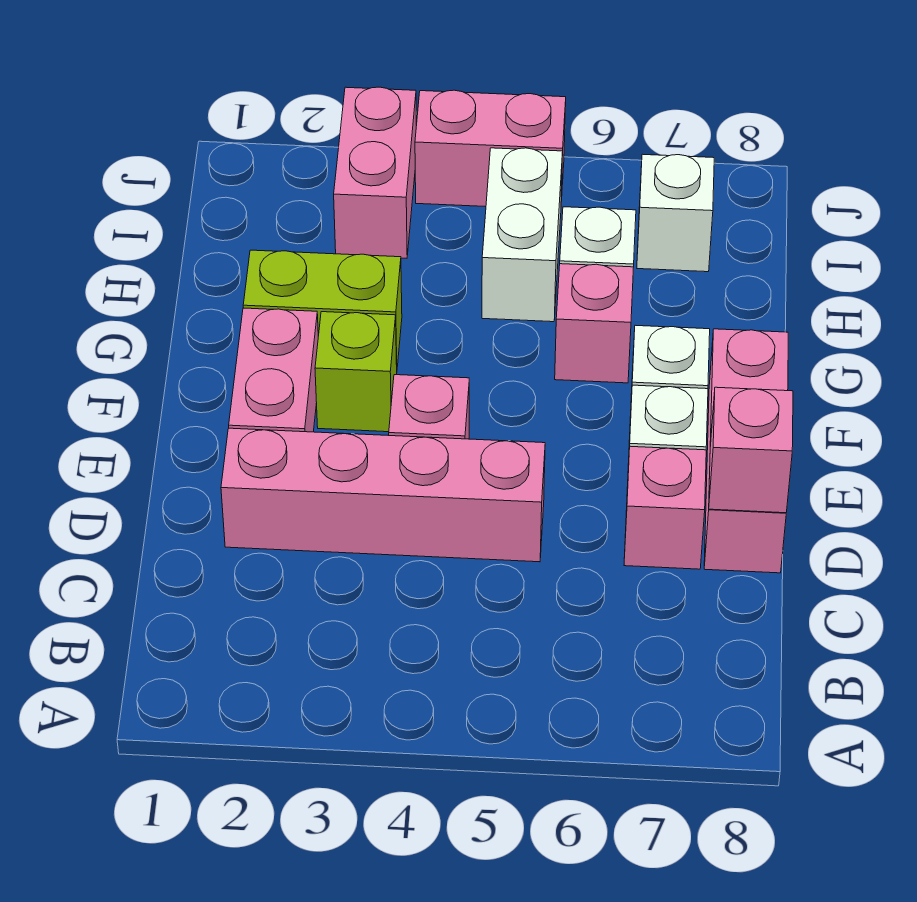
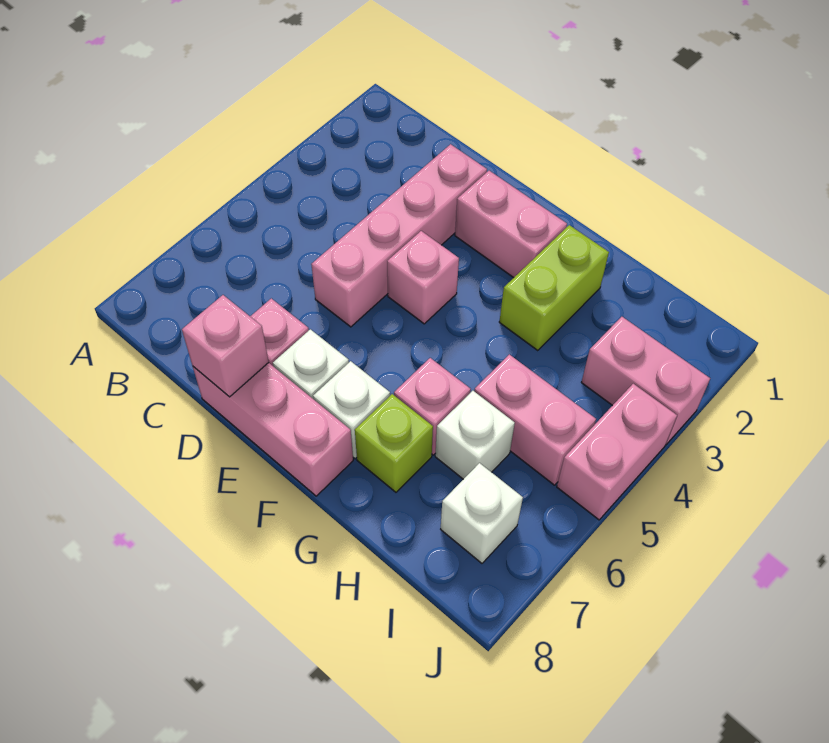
lime 1x1 brick [315,312,397,432] -> lime 1x1 brick moved to [355,394,433,492]
white 1x2 brick [482,148,563,322] -> pink 1x2 brick [474,354,596,485]

